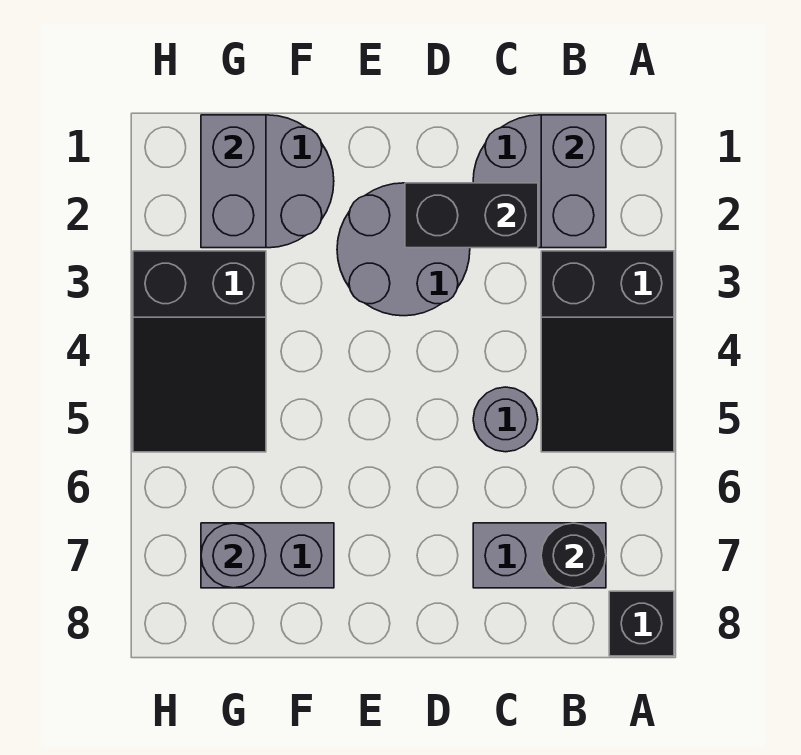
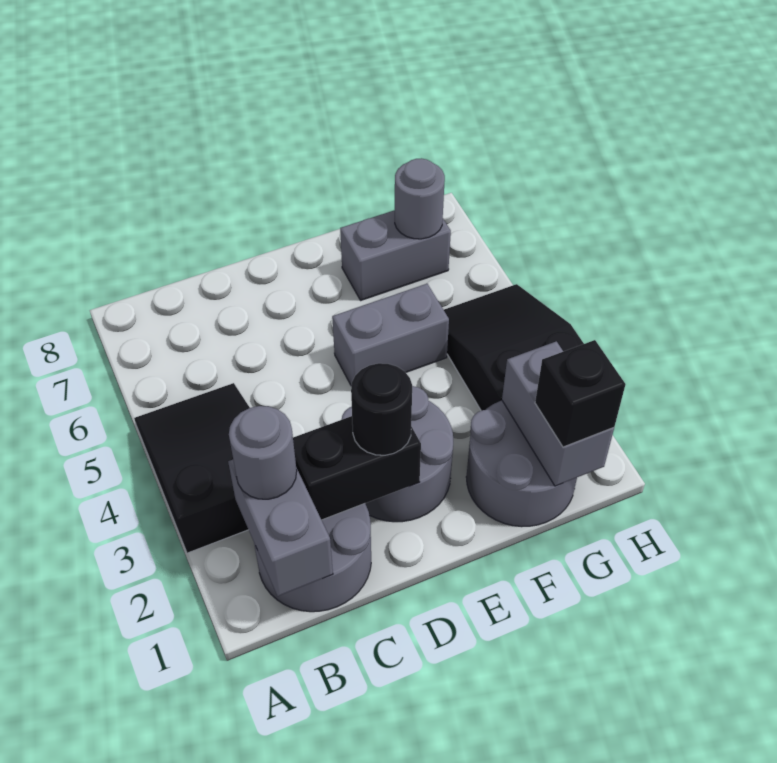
black 1x1 brick [609,591,674,656] -> black 1x1 brick moved to [535,340,626,447]
grey 1x2 brick [473,523,606,588] -> grey 1x2 brick moved to [332,284,449,385]
black 1x1 round brick [541,523,606,588] -> black 1x1 round brick moved to [351,363,412,455]
grey 1x1 round brick [473,387,538,452] -> grey 1x1 round brick moved to [229,406,297,499]

